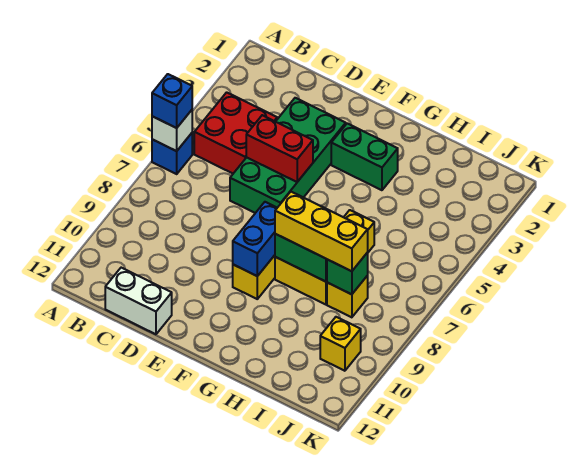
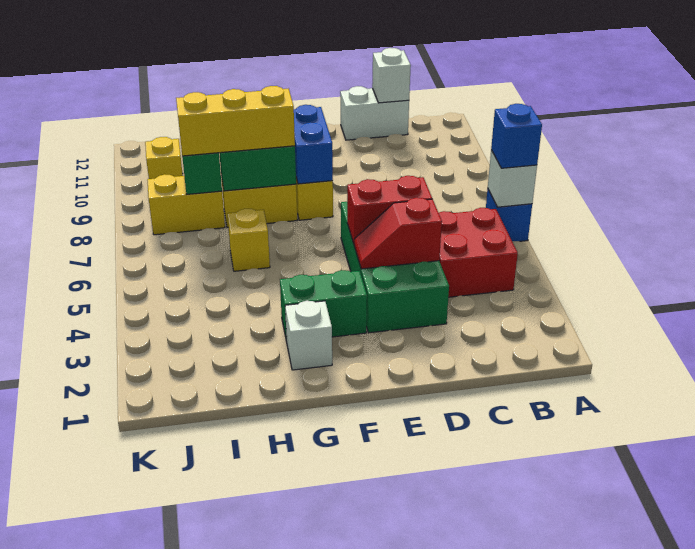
none -> white 1x1 brick [372,48,411,103]
none -> red 1x2 slope [354,198,442,269]
none -> white 1x1 brick [285,301,332,370]
yellow 1x1 brick [327,276,368,317] -> yellow 1x2 brick [148,174,225,235]

